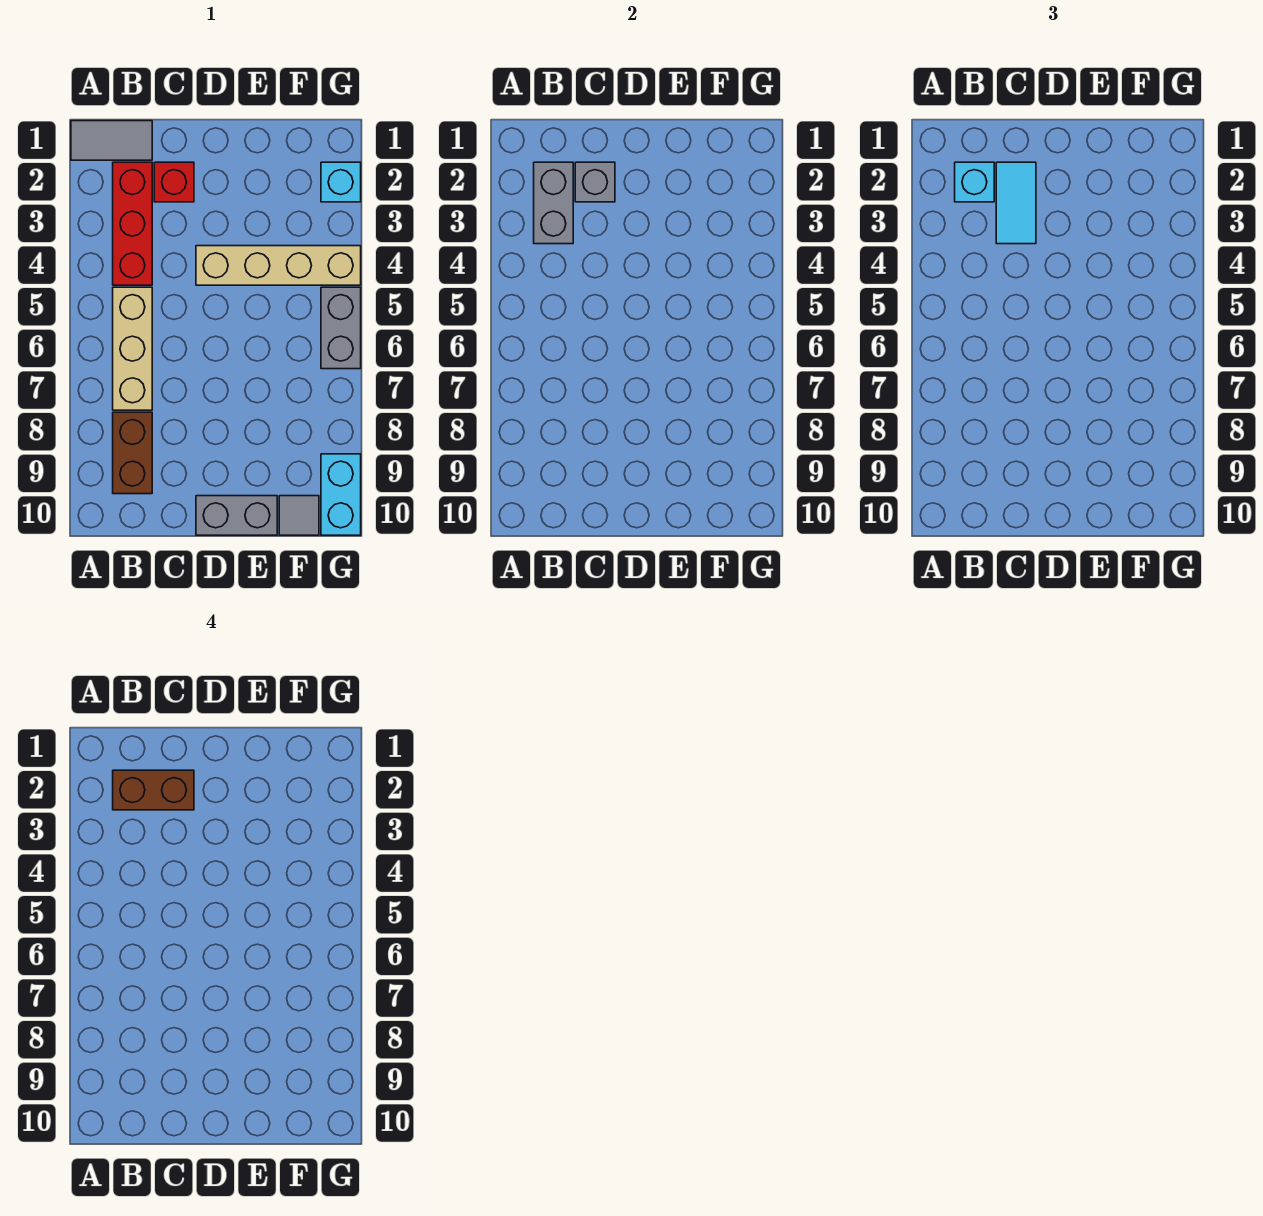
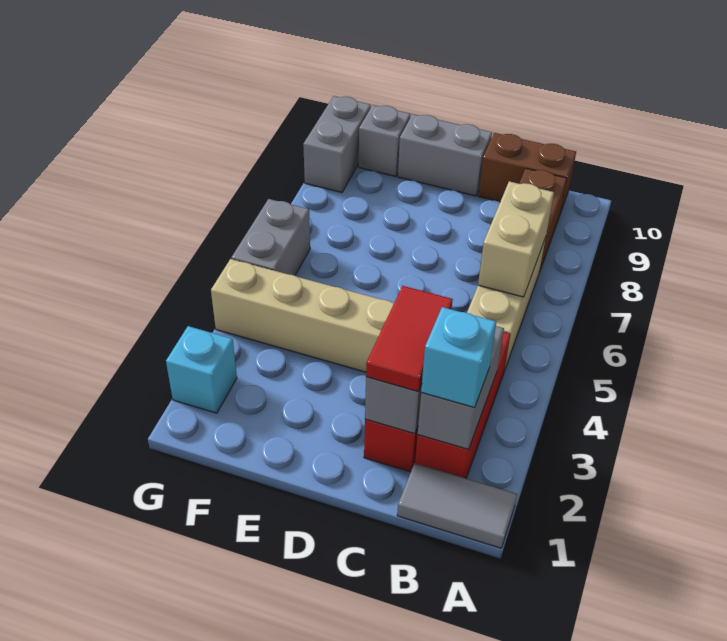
brown 1x2 brick [113,770,194,810] -> brown 1x2 brick moved to [479,133,576,214]
none -> tan 1x2 brick [478,181,554,297]
cyan 1x2 tile [996,162,1036,244] -> red 1x2 tile [366,286,453,391]
grey 1x1 tile [279,496,319,535] -> grey 1x1 brick [359,105,411,177]
cyan 1x2 brick [321,454,361,535] -> grey 1x2 brick [303,96,371,192]

